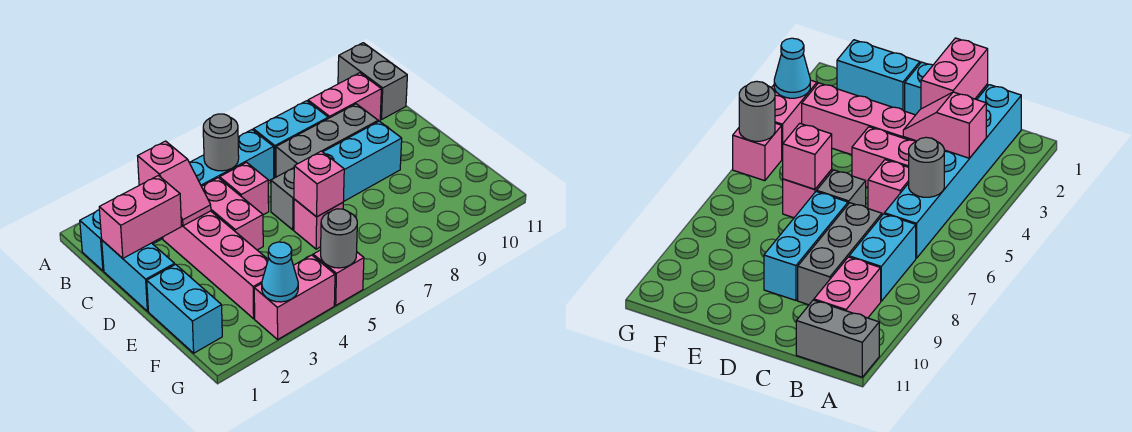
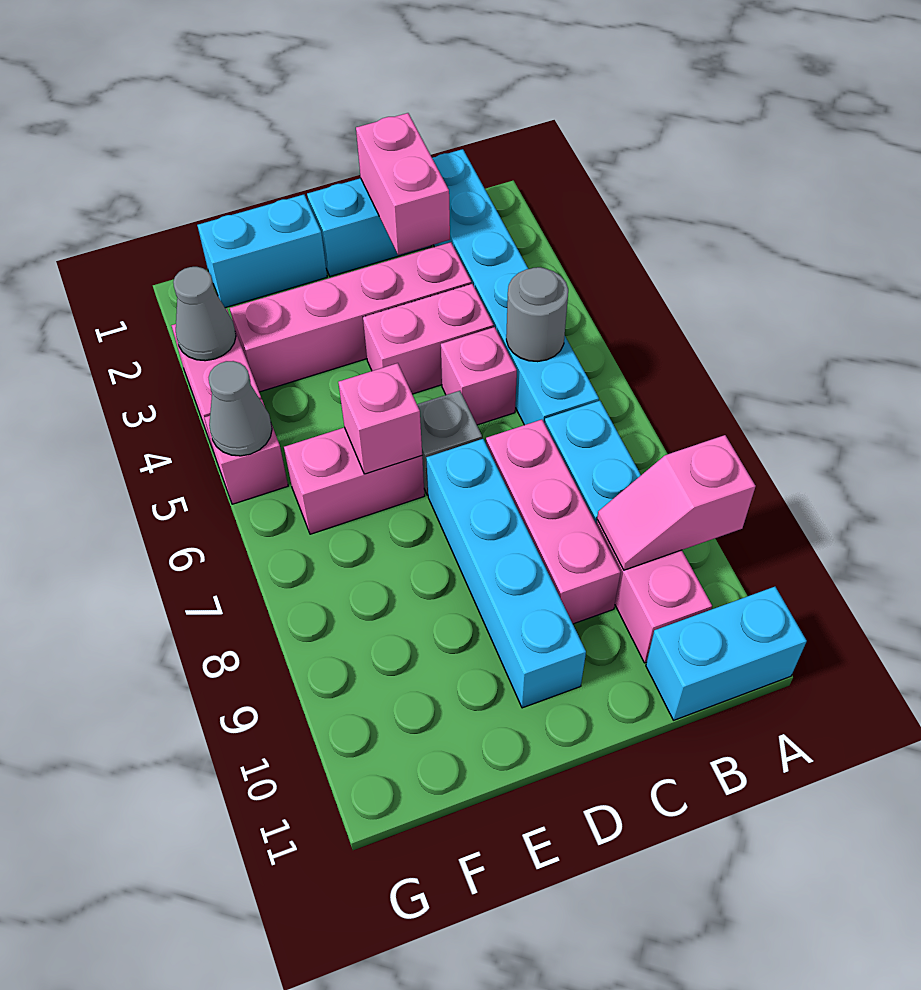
grey 1x2 brick [338,43,407,119] -> cyan 1x2 brick [646,587,807,720]
pink 1x2 slope [138,141,211,226] -> pink 1x2 slope moved to [597,435,756,570]
grey 1x3 brick [276,104,378,177] -> pink 1x3 brick [486,420,621,624]
cyan 1x3 brick [323,121,402,201] -> cyan 1x4 brick [426,439,586,708]
pink 1x1 brick [294,199,343,249] -> pink 1x2 brick [284,428,425,534]
cyan 1x1 cone [262,242,298,302] -> grey 1x1 cone [173,267,236,361]
grey 1x1 round brick [321,209,357,268] -> grey 1x1 cone [209,361,272,456]

